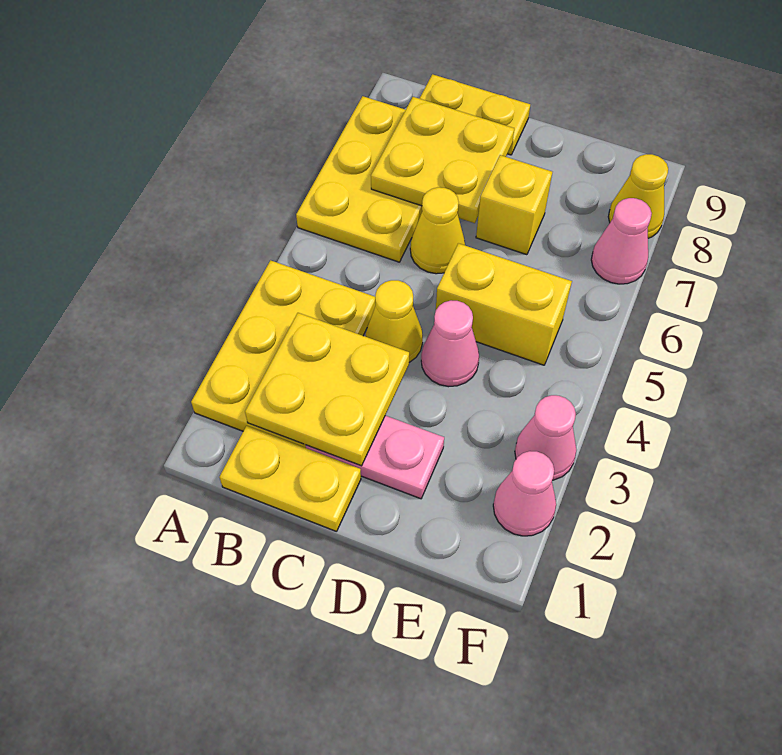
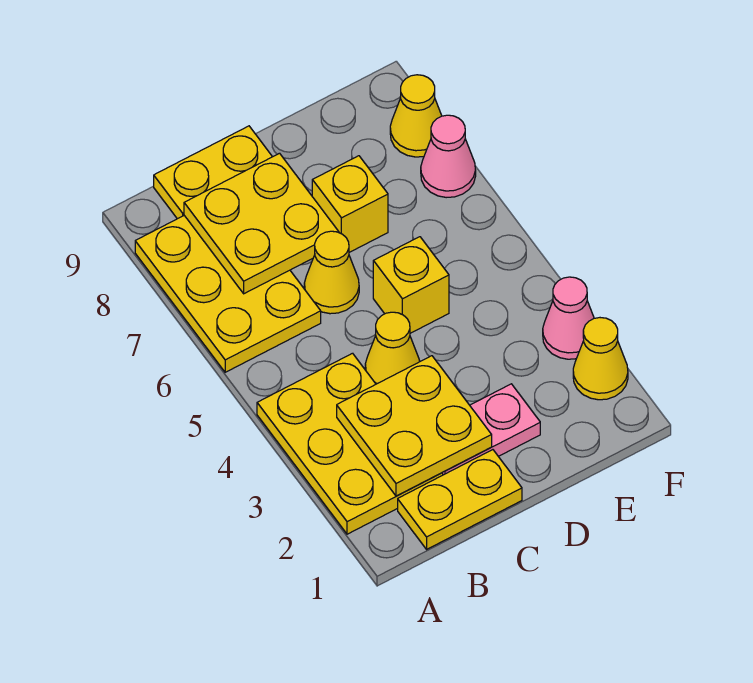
pink 1x1 cone [421,300,479,387] -> none
yellow 1x2 brick [436,243,572,365] -> yellow 1x1 brick [373,237,449,333]
pink 1x1 cone [493,451,556,536] -> yellow 1x1 cone [573,318,628,400]

